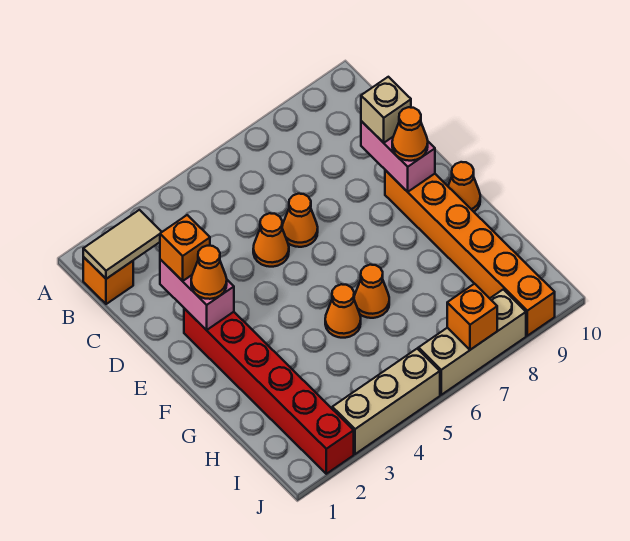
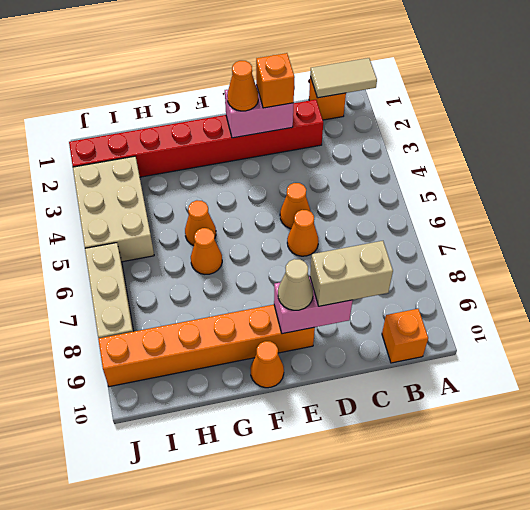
tan 1x2 tile [83,210,161,279] -> tan 1x2 tile turned to [310,58,377,98]
tan 1x1 brick [361,77,411,143] -> tan 1x2 brick [310,241,393,306]
red 1x6 brick [184,308,354,474] -> red 1x8 brick [69,100,323,177]
orange 1x1 cone [392,107,428,161] -> tan 1x1 cone [278,259,313,310]
tan 1x3 brick [332,349,440,454] -> tan 2x3 brick [73,156,154,262]
orange 1x1 brick [447,284,497,350] -> orange 1x1 brick moved to [382,309,428,363]

